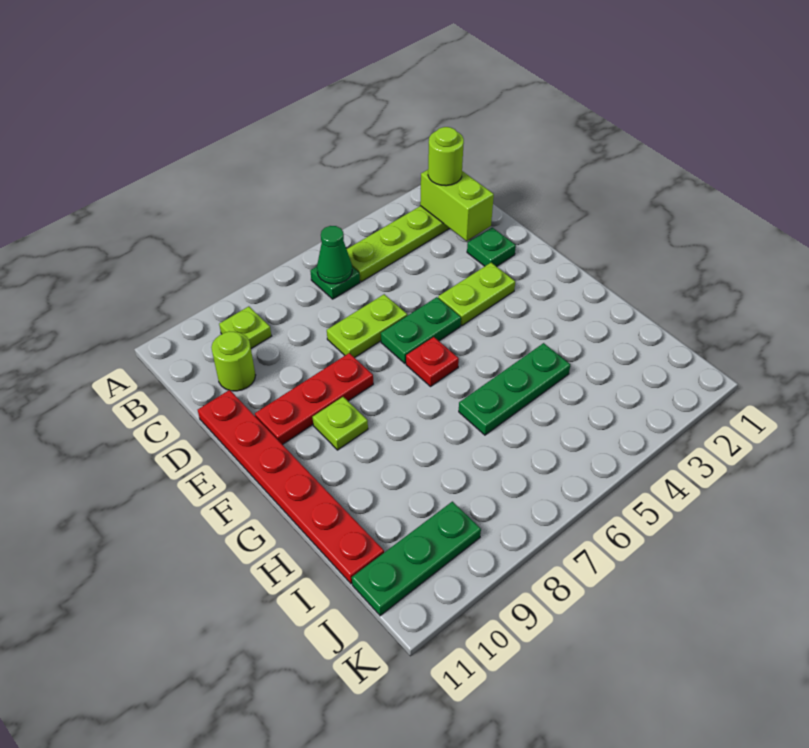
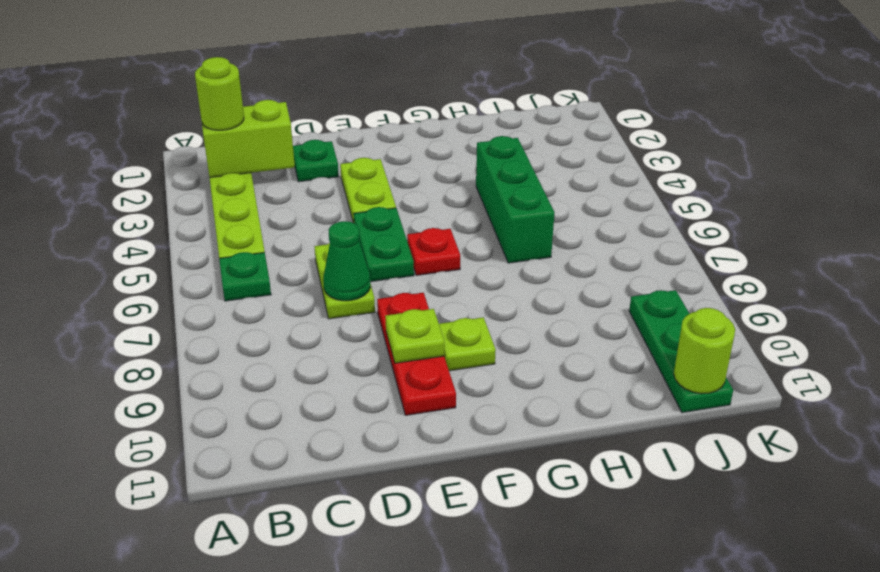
green 1x1 cone [317,226,352,284] -> green 1x1 cone moved to [323,221,370,301]
lime 1x1 plate [219,306,271,349] -> lime 1x1 plate moved to [385,309,444,363]
lime 1x1 round brick [211,331,256,391] -> lime 1x1 round brick moved to [674,308,735,394]
red 1x6 plate [198,390,384,584] -> none
green 1x3 plate [459,343,570,435] -> green 1x3 brick [476,136,555,263]

